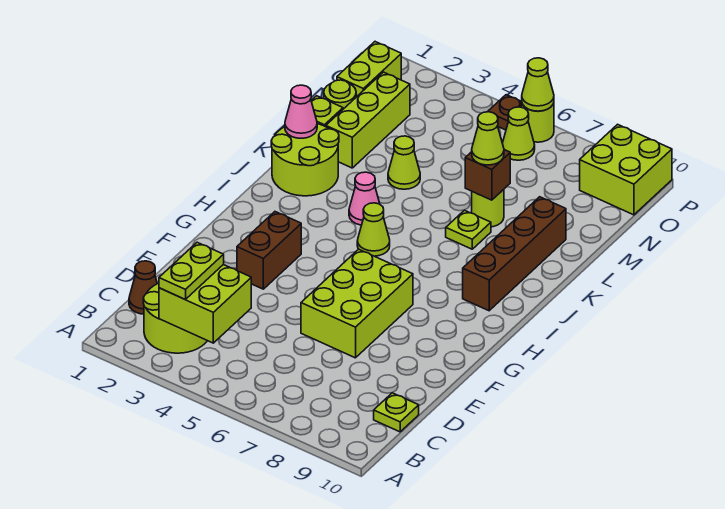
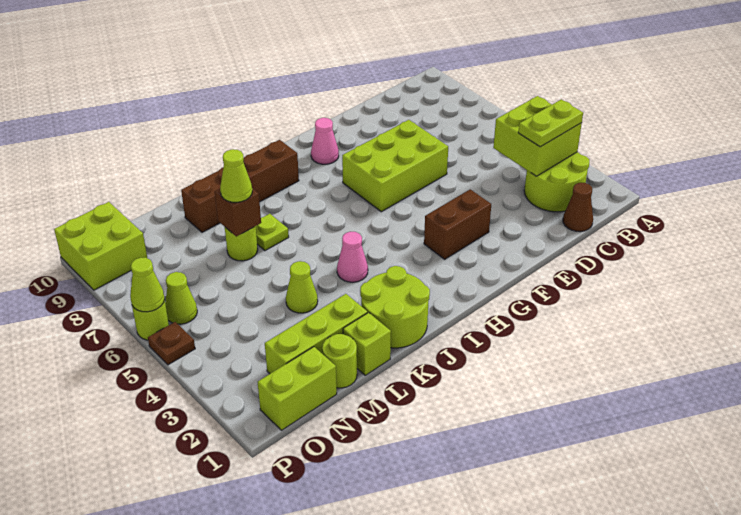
lime 1x1 plate [374,393,419,432] -> none
lime 1x1 cone [357,203,390,256] -> none
pink 1x1 cone [285,85,317,138] -> pink 1x1 cone moved to [311,118,339,164]

